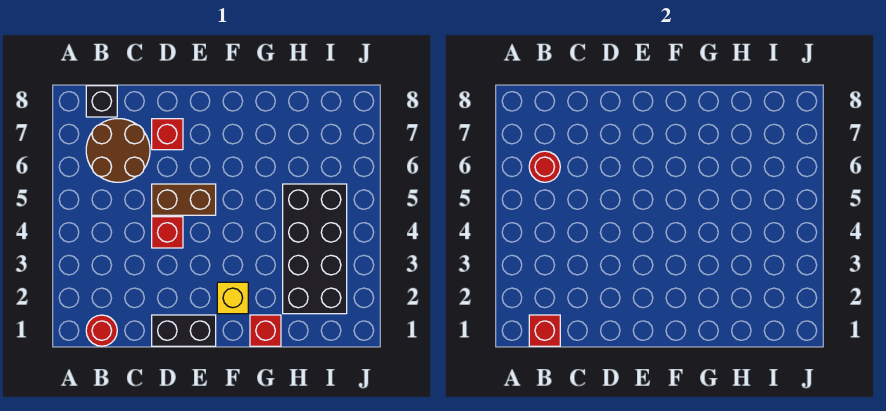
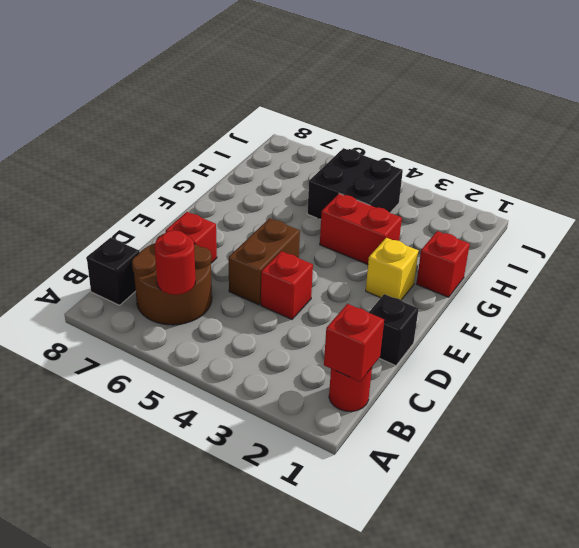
black 1x2 brick [152,315,216,346] -> black 1x1 brick [369,294,418,366]
none -> red 1x2 brick [320,194,402,264]
black 2x4 brick [283,184,347,314] -> black 2x2 brick [307,148,403,220]

